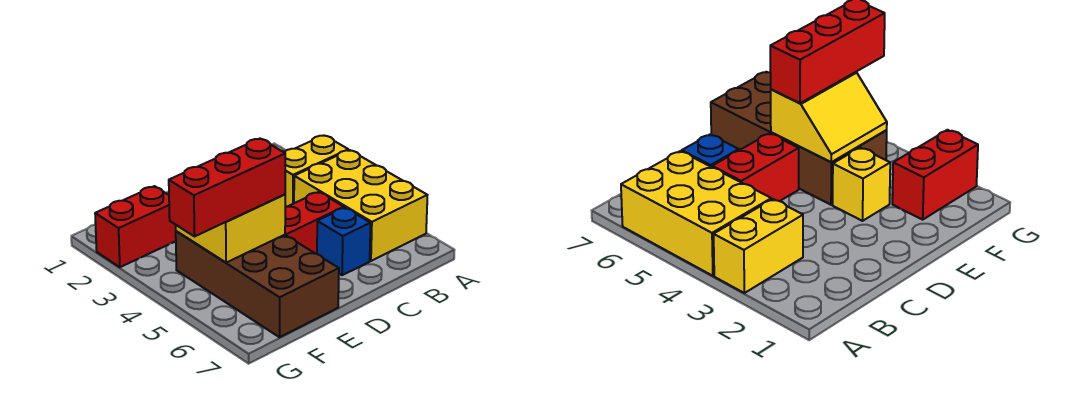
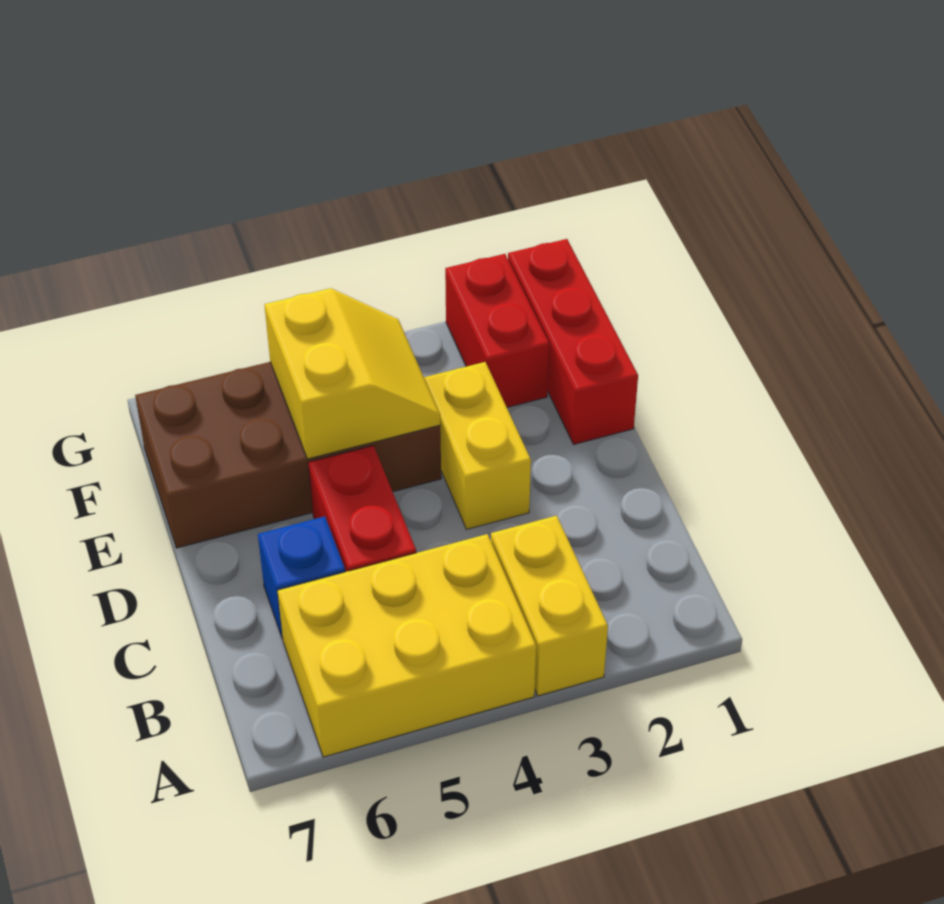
yellow 1x1 brick [833,148,890,221] -> yellow 1x2 brick [424,362,531,529]
red 1x3 brick [169,139,285,236] -> red 1x3 brick moved to [508,239,638,444]

